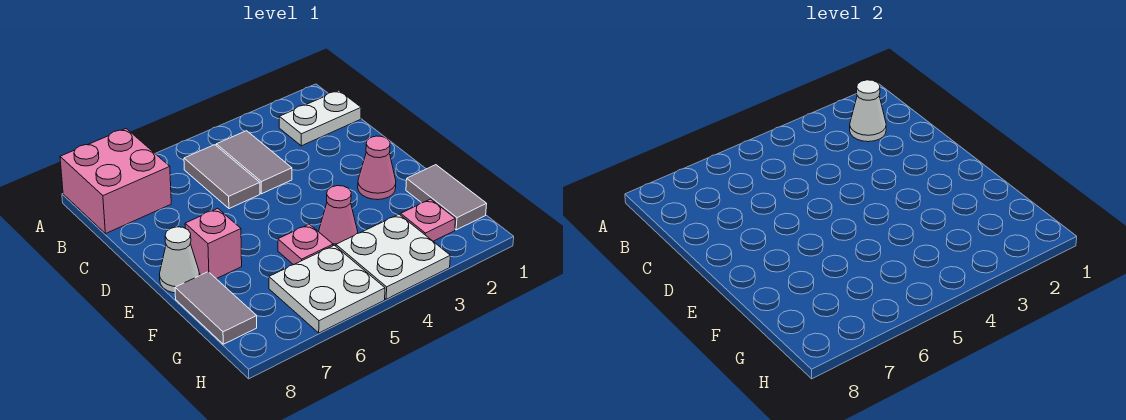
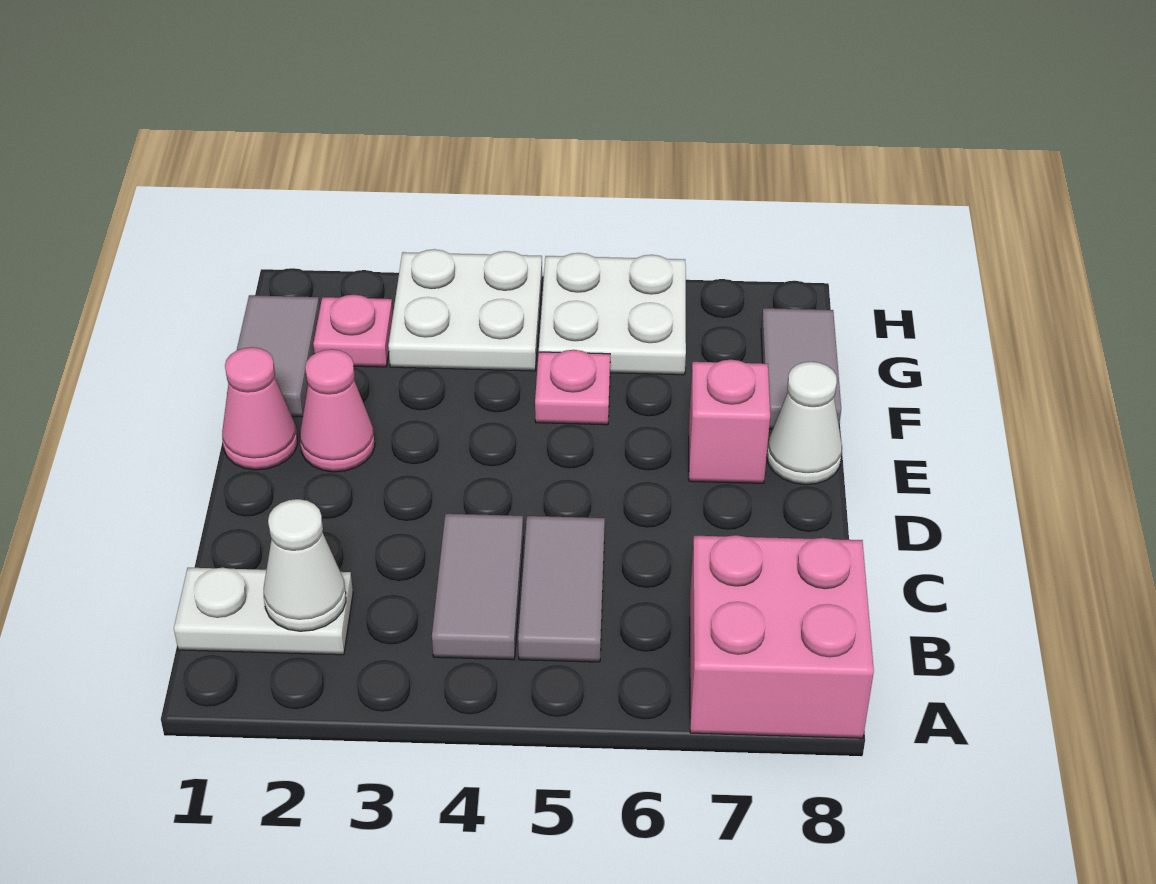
pink 1x1 cone [319,186,358,246] -> pink 1x1 cone moved to [222,347,298,470]

